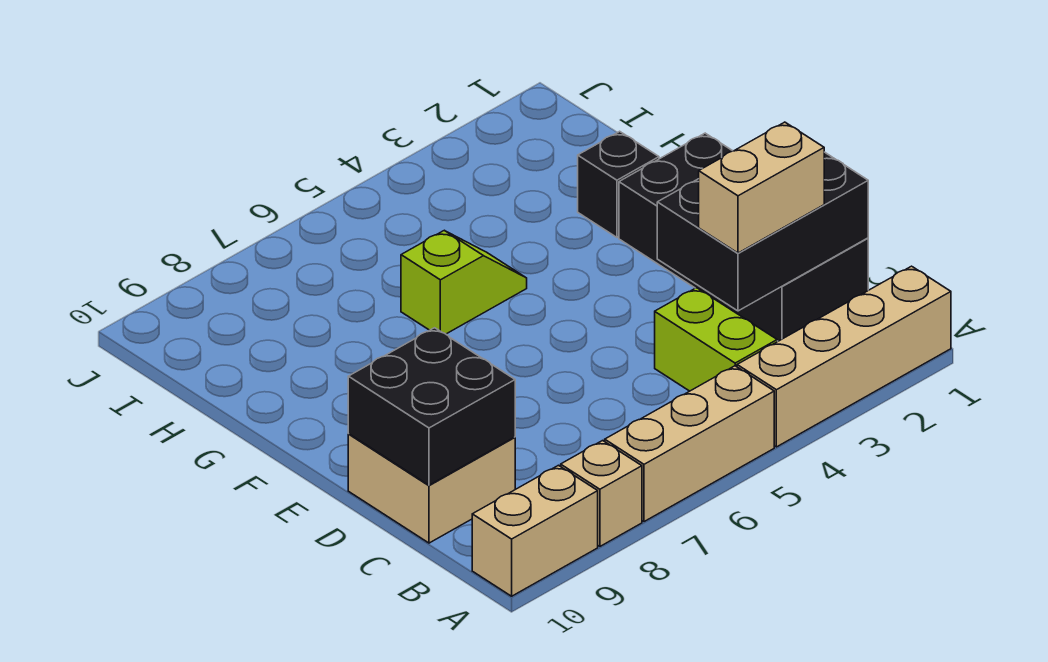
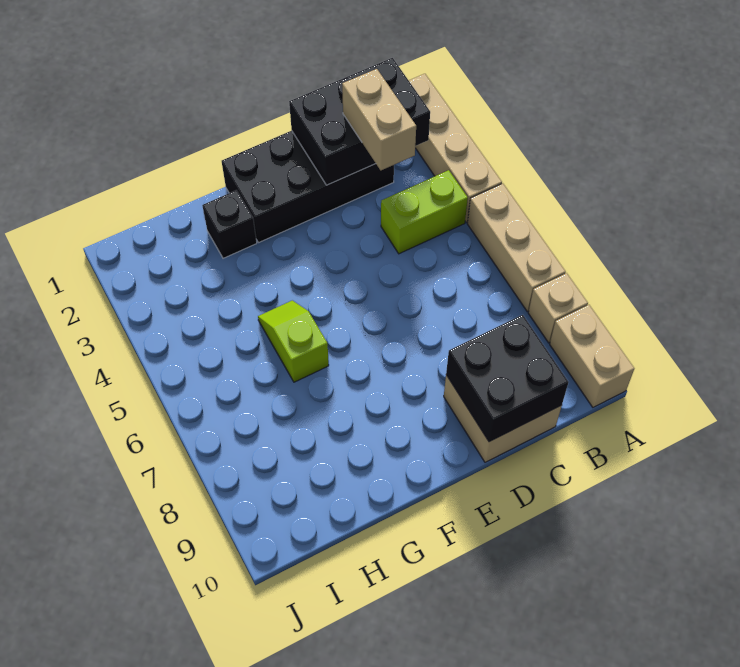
black 2x3 brick [657,152,868,311] -> black 2x3 brick turned to [289,58,430,185]

